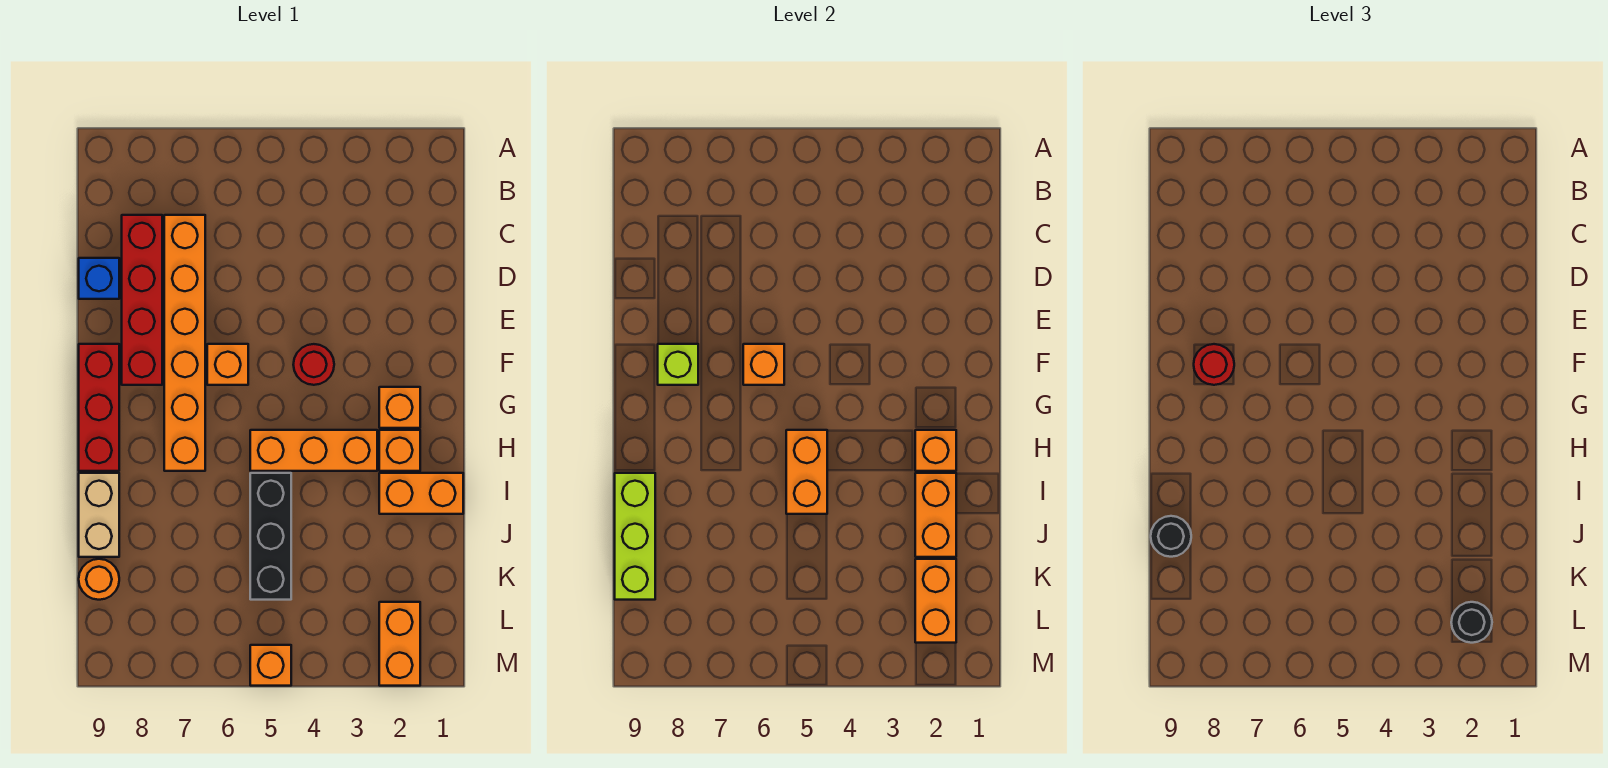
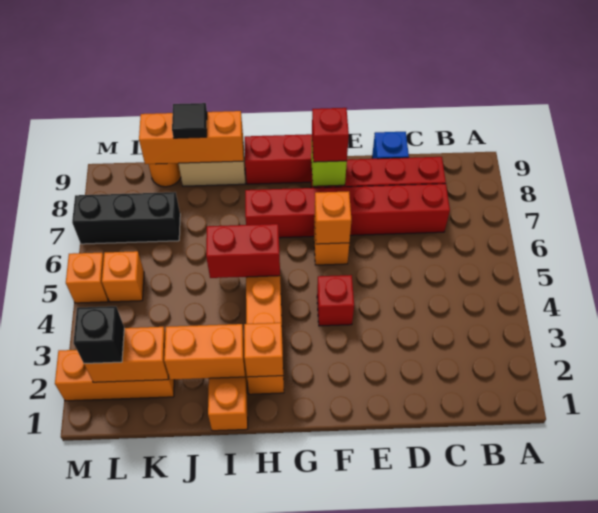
orange 1x6 brick [164,215,205,471] -> red 1x6 brick [245,184,450,238]
red 1x1 round brick [293,344,334,385] -> red 1x1 brick [317,275,354,326]
red 1x1 round brick [1194,344,1234,385] -> red 1x1 brick [312,108,349,162]
orange 1x1 brick [379,387,420,428] -> orange 1x1 brick moved to [102,251,144,302]
orange 1x2 brick [786,430,827,514] -> red 1x2 brick [206,224,280,278]
black 1x3 brick [250,473,291,600] -> black 1x3 brick moved to [72,192,180,244]
lime 1x3 brick [615,473,655,600] -> orange 1x3 brick [139,111,243,164]
black 1x1 round brick [1151,516,1191,557] -> black 1x1 tile [172,103,207,138]
orange 1x2 brick [379,602,420,686] -> orange 1x3 brick [55,350,174,401]
black 1x1 round brick [1451,602,1492,643] -> black 1x1 brick [74,306,124,363]

